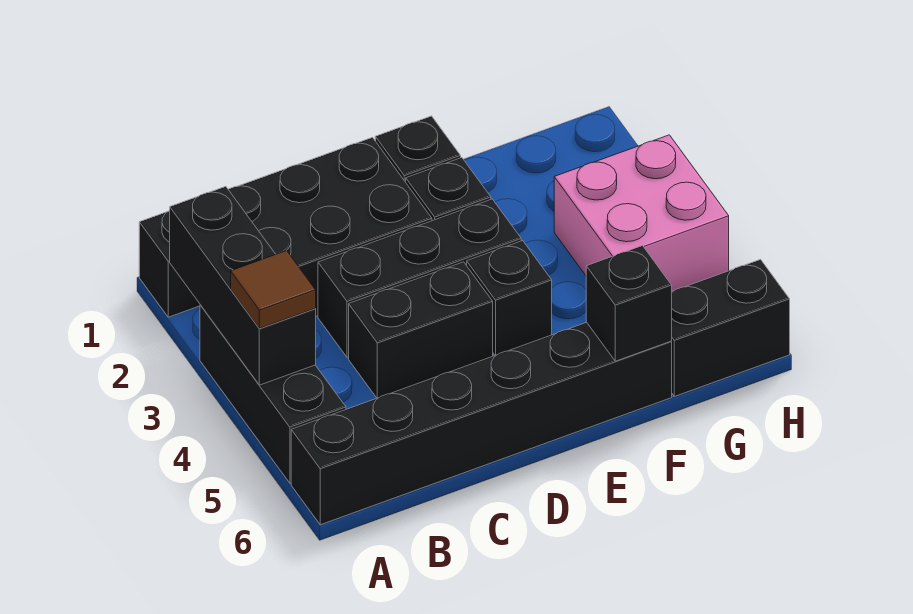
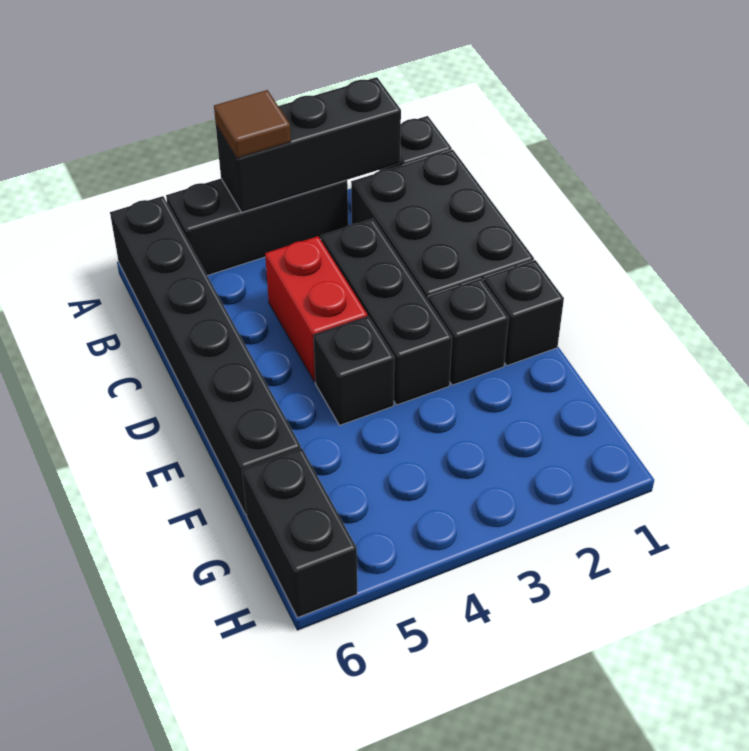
black 1x2 brick [349,262,493,398] -> red 1x2 brick [265,236,367,382]
black 1x1 brick [586,246,672,361] -> none
pink 2x2 brick [554,135,729,291] -> none

